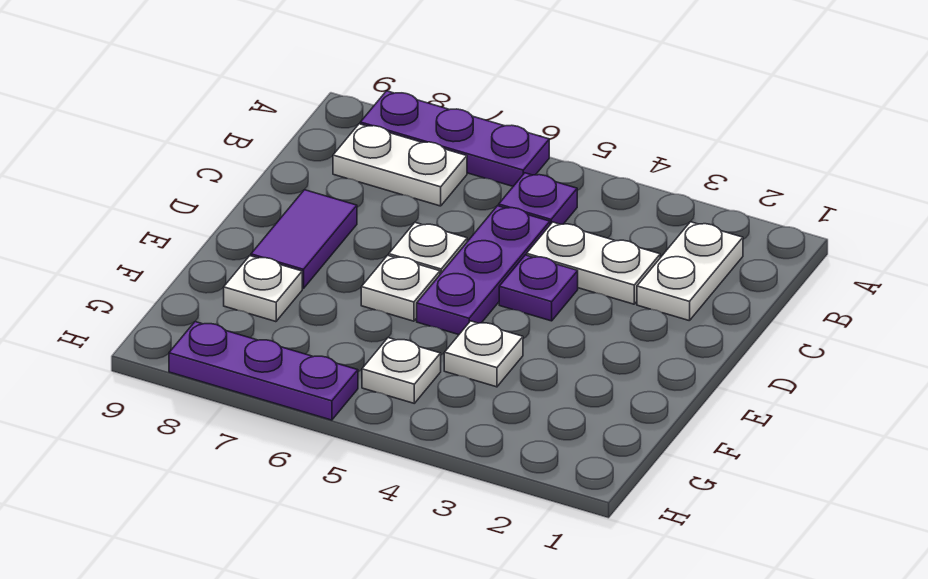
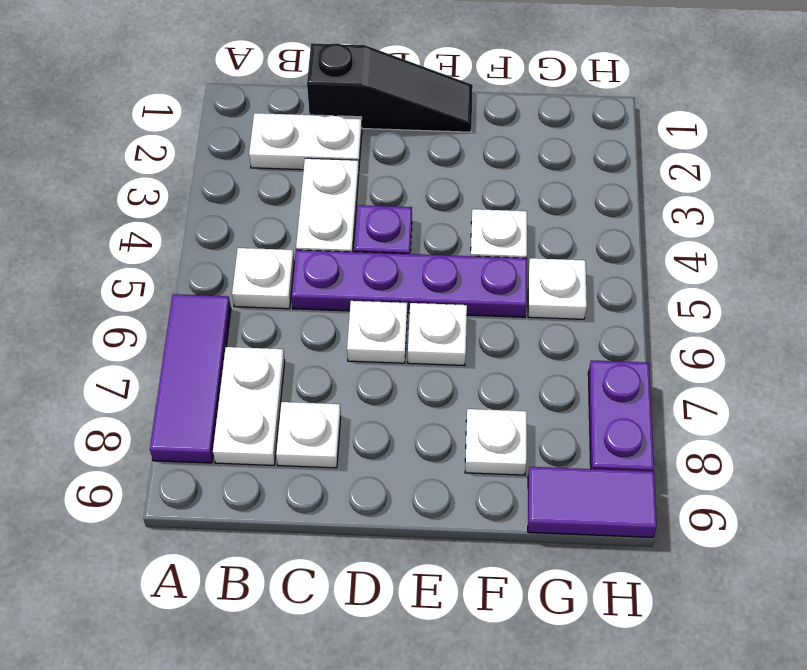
purple 1x3 plate [360,91,549,186] -> purple 1x3 tile [150,294,231,463]
purple 1x1 plate [499,173,577,225] -> white 1x1 plate [232,248,294,309]
none -> black 1x3 slope [307,43,473,132]
purple 1x3 plate [417,206,550,335] -> purple 1x4 plate [291,250,527,317]
none -> white 1x1 plate [276,402,341,468]
purple 1x2 tile [251,190,357,289] -> purple 1x2 tile moved to [528,467,657,537]
purple 1x3 plate [169,322,358,420] -> purple 1x2 plate [588,360,654,471]

